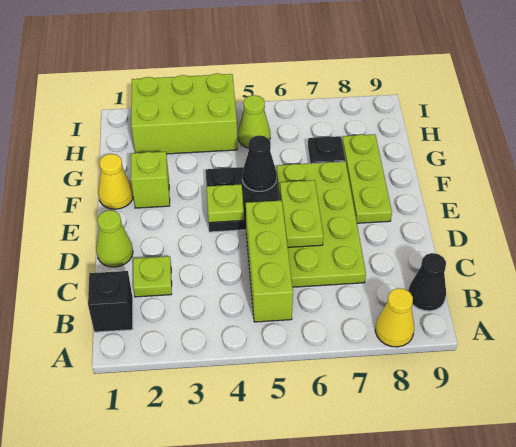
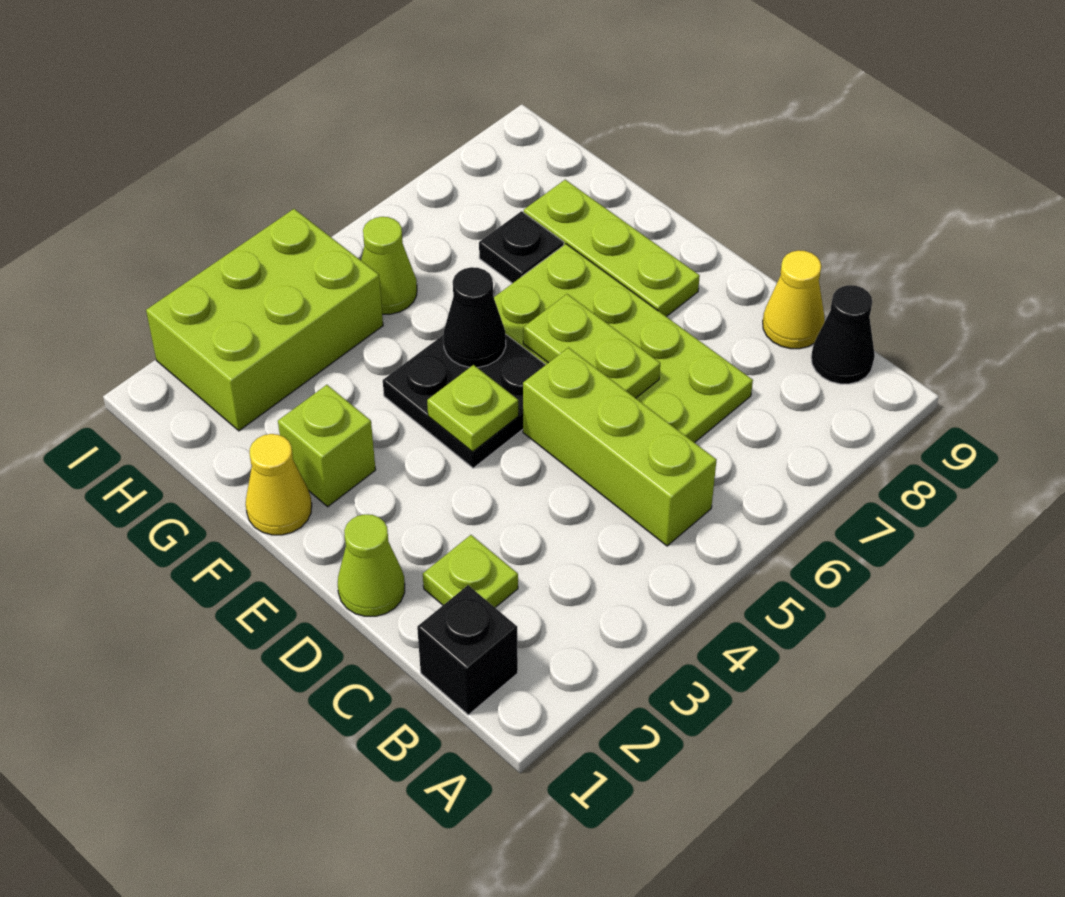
yellow 1x1 cone [375,288,414,347] -> yellow 1x1 cone moved to [763,250,825,349]

